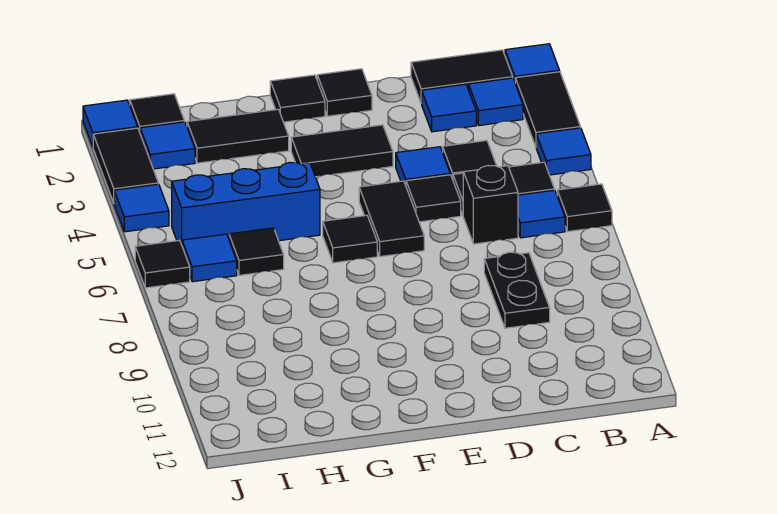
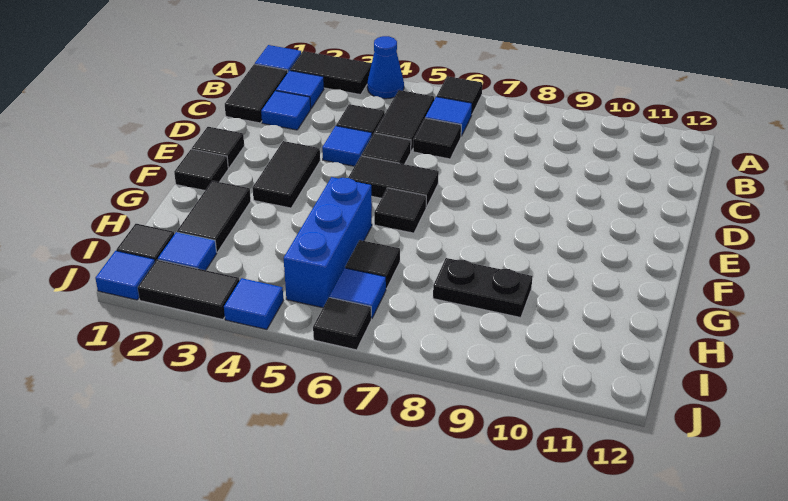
blue 1x1 tile [536,128,591,175] -> blue 1x1 cone [367,36,404,99]
black 1x1 brick [463,166,518,244] -> black 1x1 tile [413,118,461,159]
black 1x2 plate [484,252,550,328] -> black 1x2 plate moved to [433,258,533,318]

